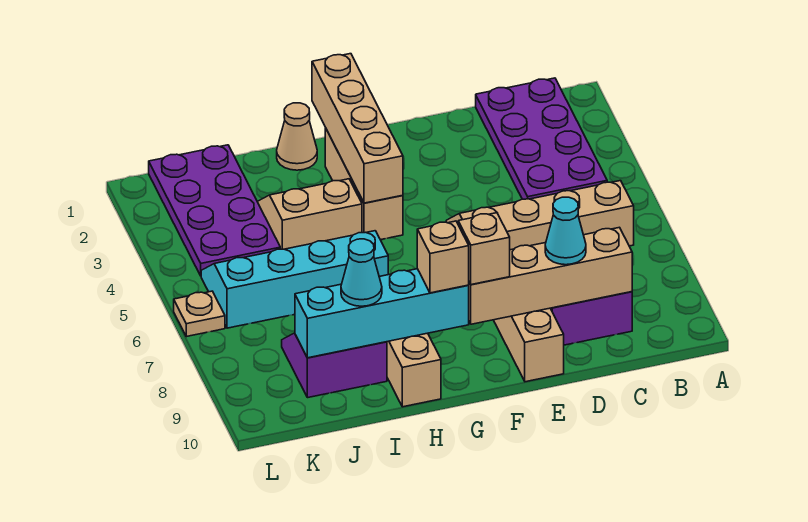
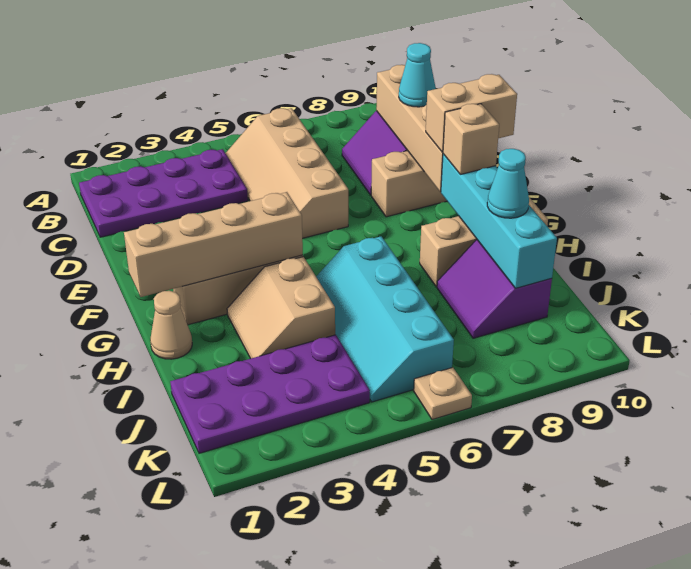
tan 1x1 brick [458,213,510,285] -> tan 1x2 brick [426,74,517,152]

